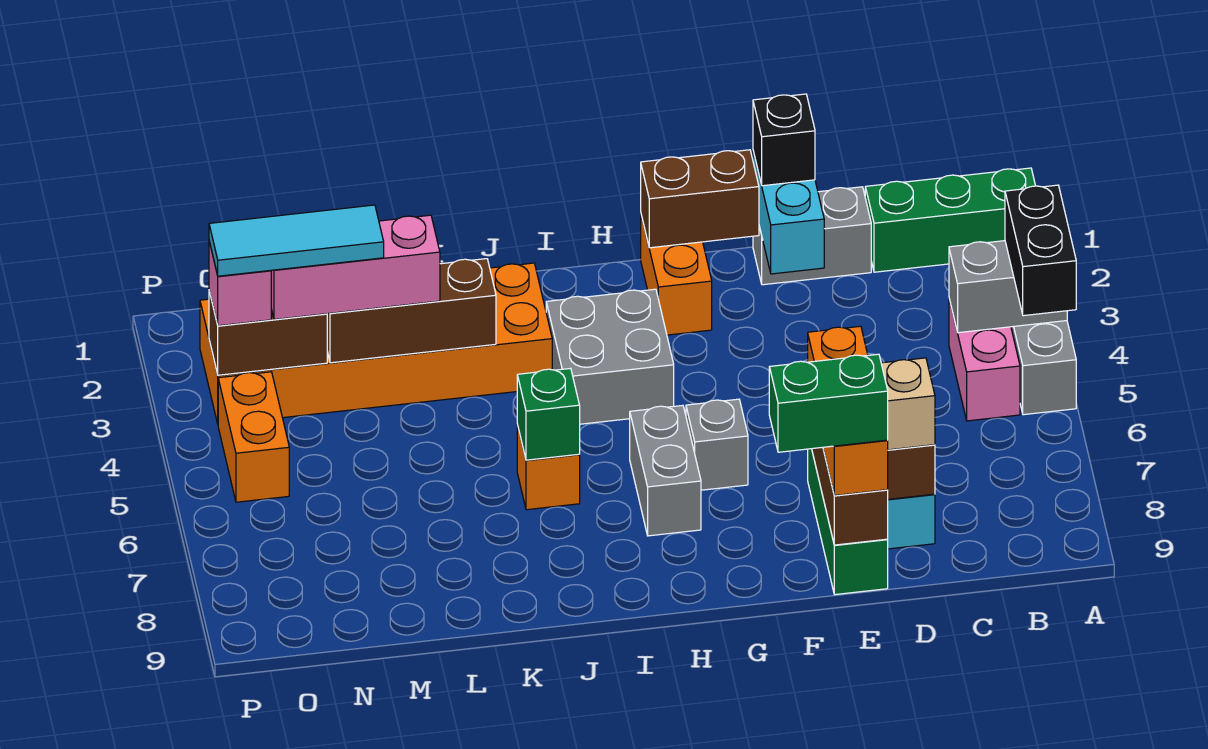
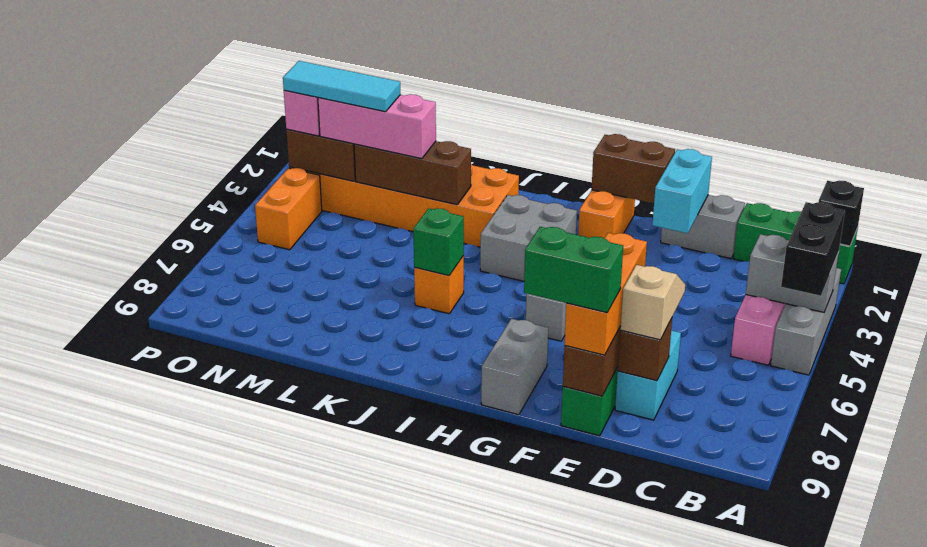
black 1x1 brick [753,94,815,186] -> black 1x1 brick moved to [819,181,864,246]
grey 1x2 brick [630,405,701,536] -> grey 1x2 brick moved to [481,319,548,415]

